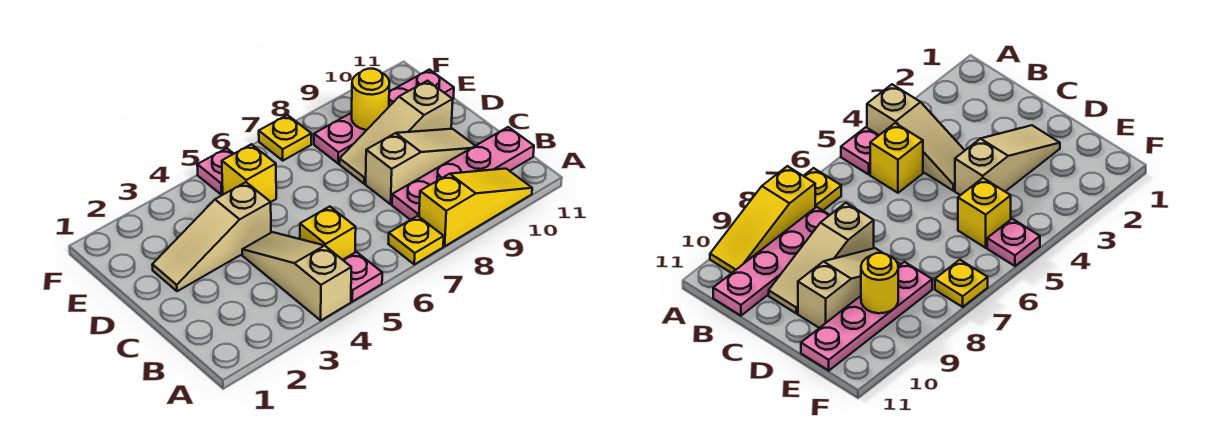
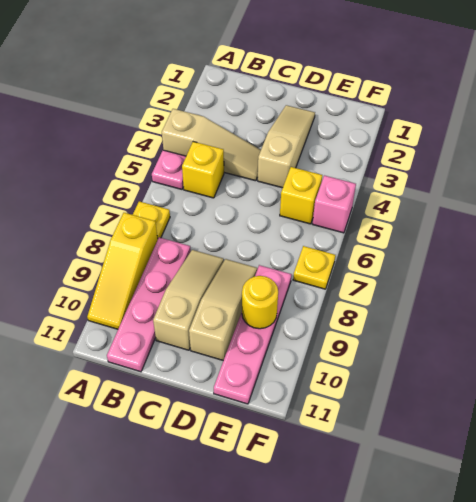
tan 1x3 slope [366,129,475,204] -> tan 1x3 slope turned to [153,250,224,350]
pink 1x1 plate [197,148,234,195] -> pink 1x1 brick [313,175,356,233]

